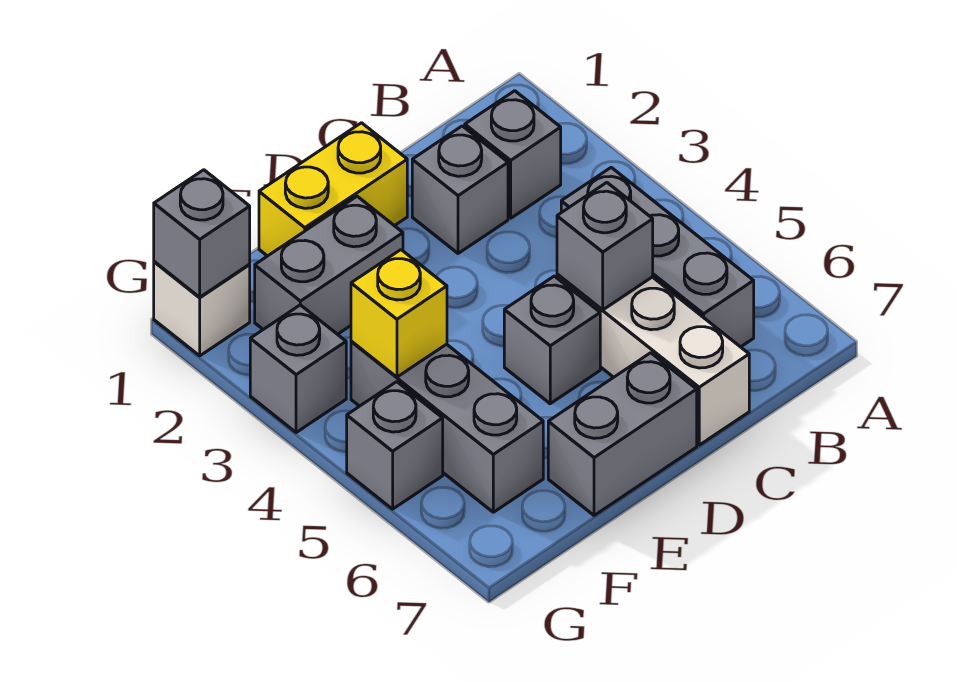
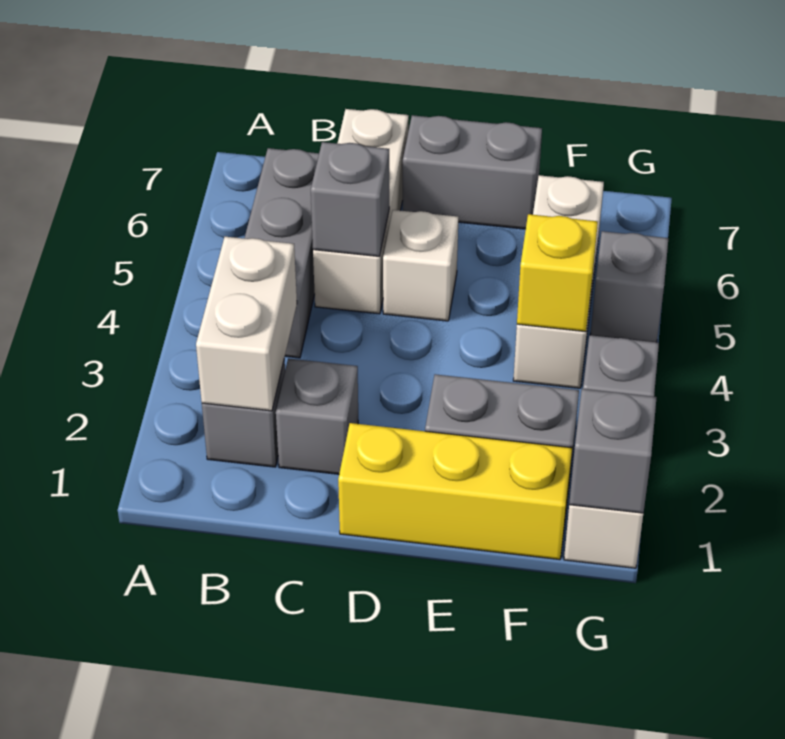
none -> white 1x2 brick [196,237,297,411]
yellow 1x2 brick [259,123,407,256] -> yellow 1x3 brick [338,423,572,560]
grey 1x1 brick [504,276,600,404] -> white 1x1 brick [383,210,459,321]
grey 1x3 brick [351,341,543,512] -> white 1x3 brick [513,175,604,388]

